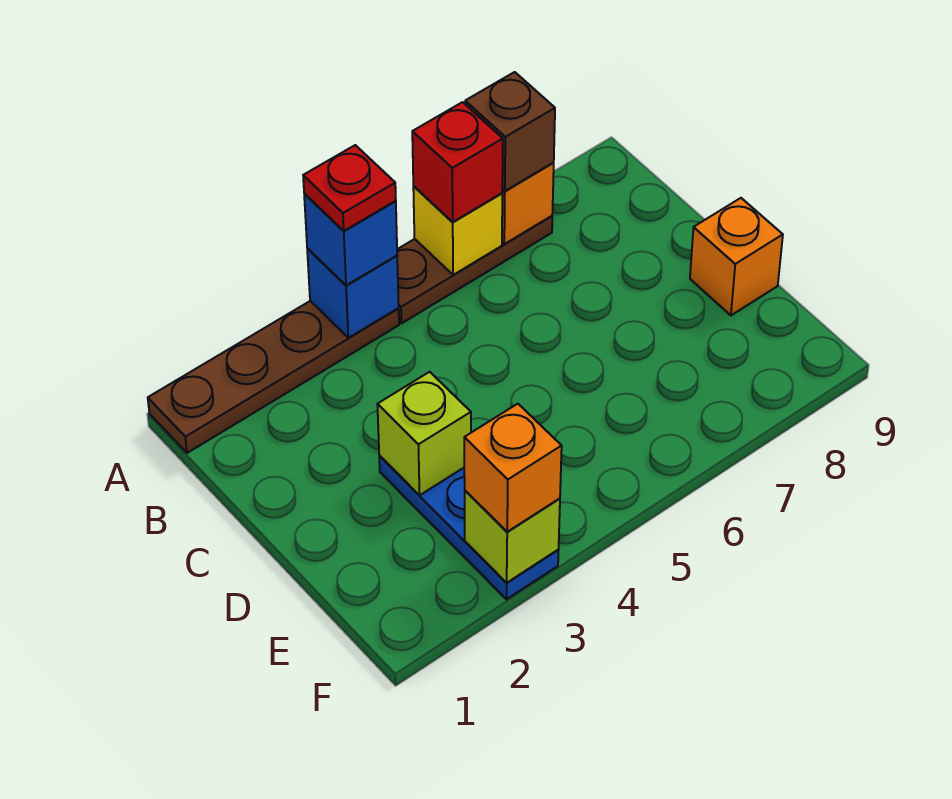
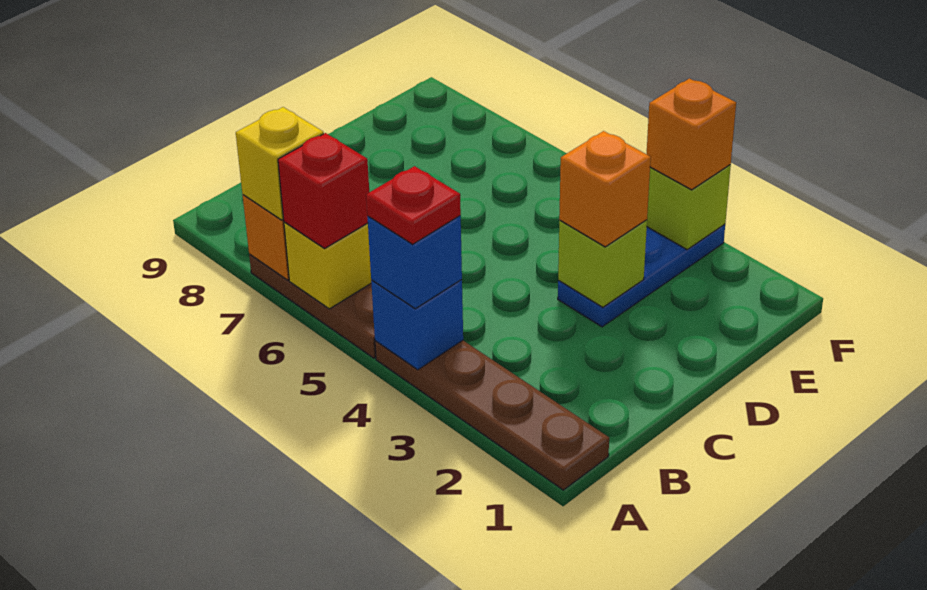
brown 1x1 brick [465,72,555,191] -> yellow 1x1 brick [236,107,324,220]
orange 1x1 brick [690,198,783,315] -> orange 1x1 brick moved to [559,131,651,247]

